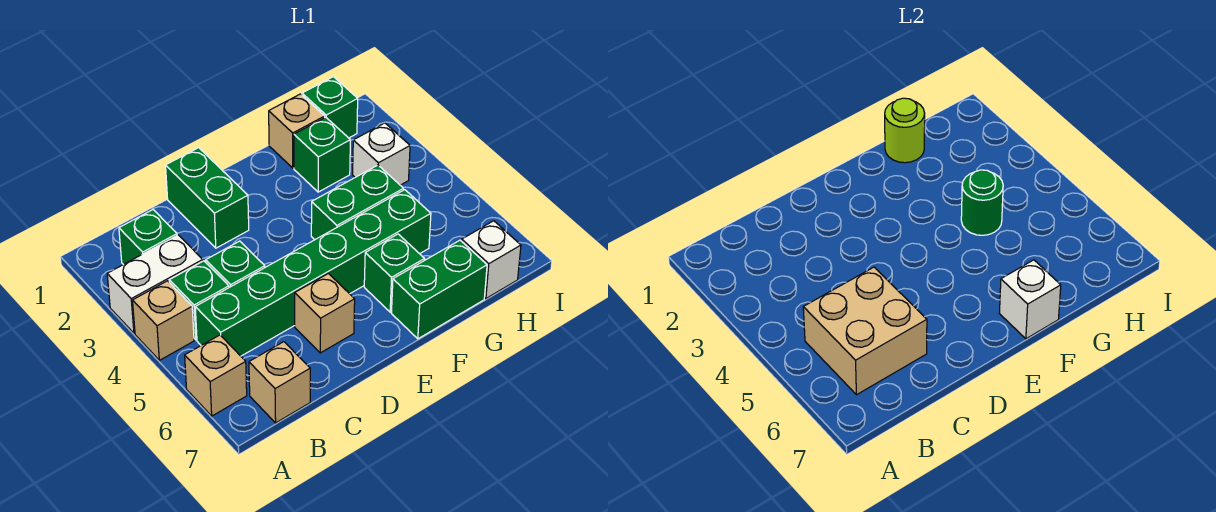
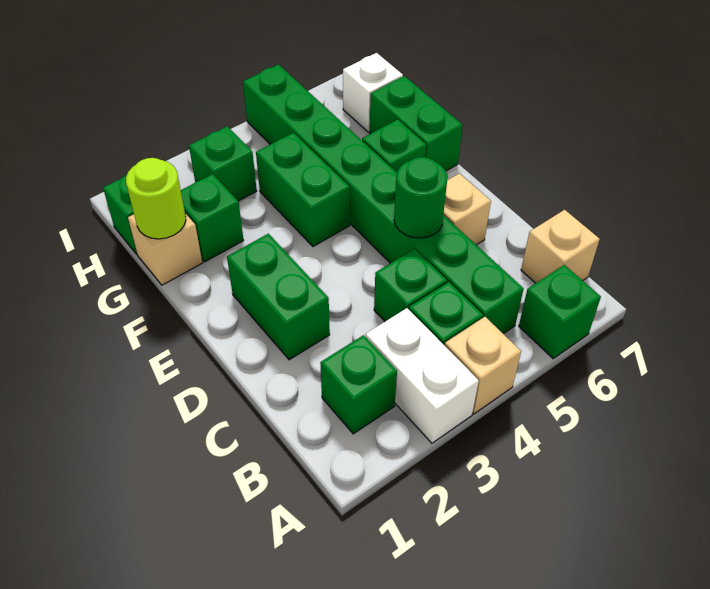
tan 1x1 brick [185,335,247,416] -> green 1x1 brick [519,265,601,359]
green 1x6 brick [195,190,431,356] -> green 1x8 brick [243,64,523,334]
tan 2x2 brick [803,267,927,395] -> none
green 1x2 brick [166,148,249,248] -> green 1x2 brick turned to [227,234,330,360]
white 1x1 brick [999,260,1061,339] -> none
green 1x1 round brick [961,170,1003,235] -> green 1x1 round brick moved to [394,157,448,238]
white 1x1 brick [353,123,410,185] -> green 1x1 brick [189,126,257,201]

